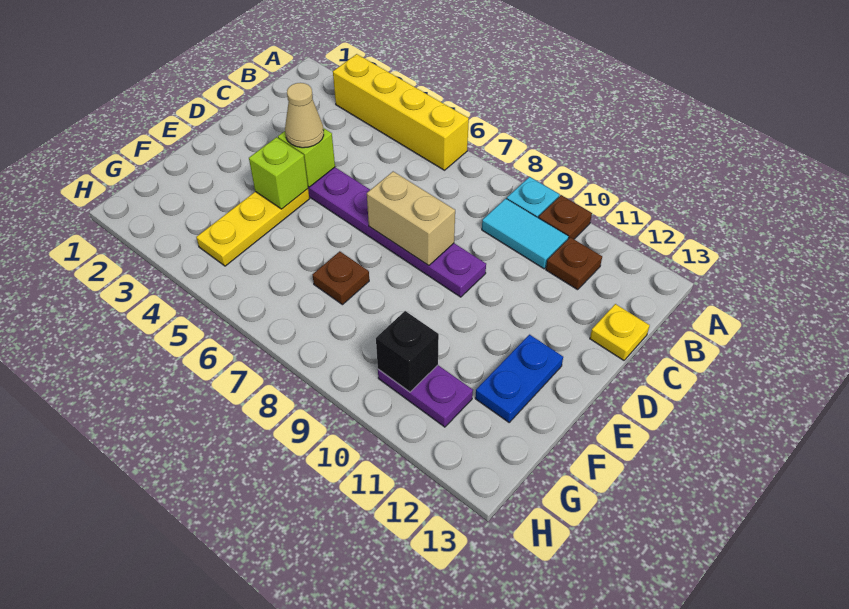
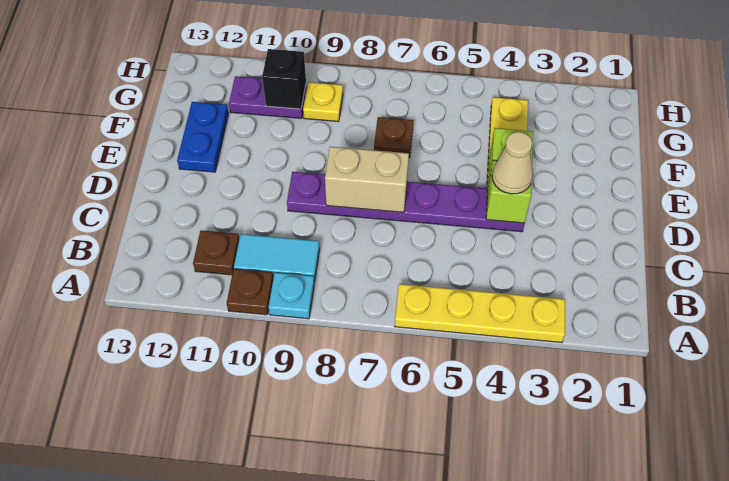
yellow 1x4 brick [333,54,469,170] -> yellow 1x4 plate [395,284,565,342]
yellow 1x1 plate [590,304,650,360] -> yellow 1x1 plate moved to [303,82,343,122]

